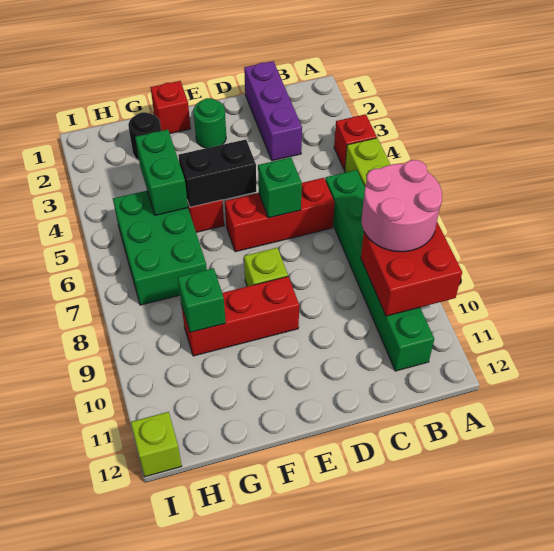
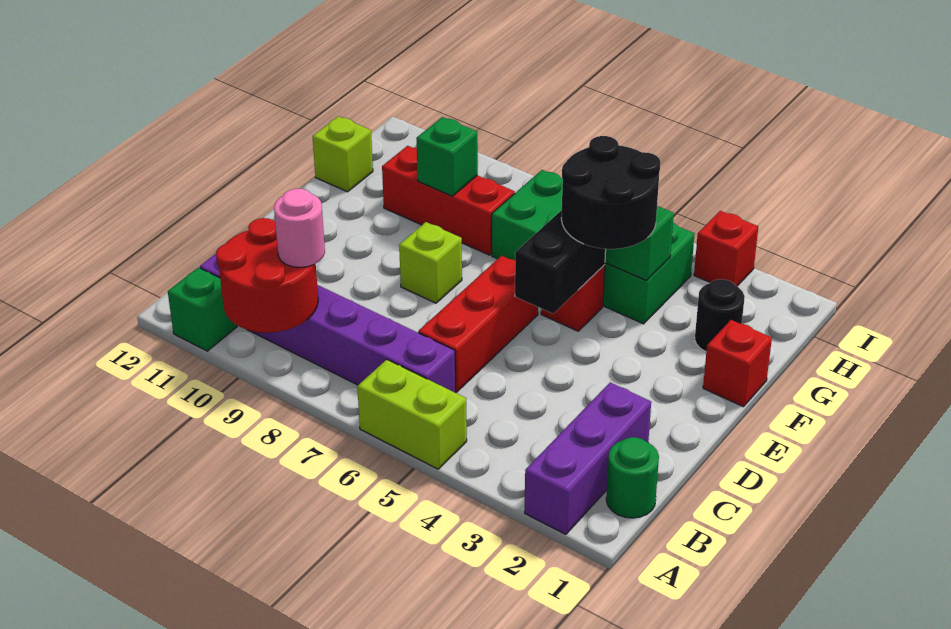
red 1x1 brick [334,114,377,170] -> red 1x1 brick moved to [694,211,758,286]
pink 2x2 round brick [361,160,442,252] -> pink 1x1 round brick [274,189,325,267]
red 2x2 brick [361,222,462,316] -> red 2x2 round brick [216,218,318,333]
green 1x6 brick [325,170,434,371] -> purple 1x6 brick [200,254,455,392]
purple 1x3 brick [244,61,302,161] -> purple 1x3 brick turned to [525,382,651,534]
green 1x1 brick [258,157,302,218] -> green 1x1 brick moved to [168,267,237,351]
green 1x1 round brick [193,98,226,148] -> green 1x1 round brick moved to [606,437,659,518]
red 1x3 brick [181,277,299,356] -> red 1x3 brick turned to [382,146,515,255]
none -> black 2x2 round brick [561,136,660,249]
green 2x3 brick [113,191,207,305] -> green 2x4 brick [492,170,695,324]
lime 1x1 brick [131,412,182,477] -> lime 1x1 brick moved to [312,116,373,192]

